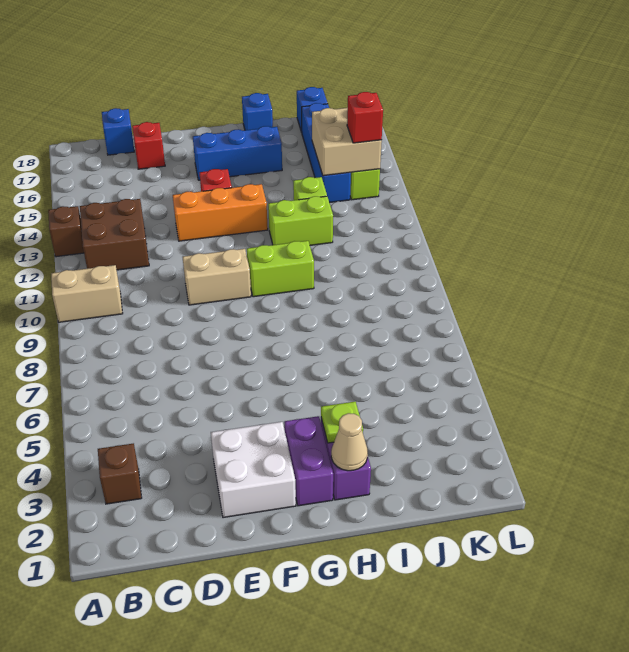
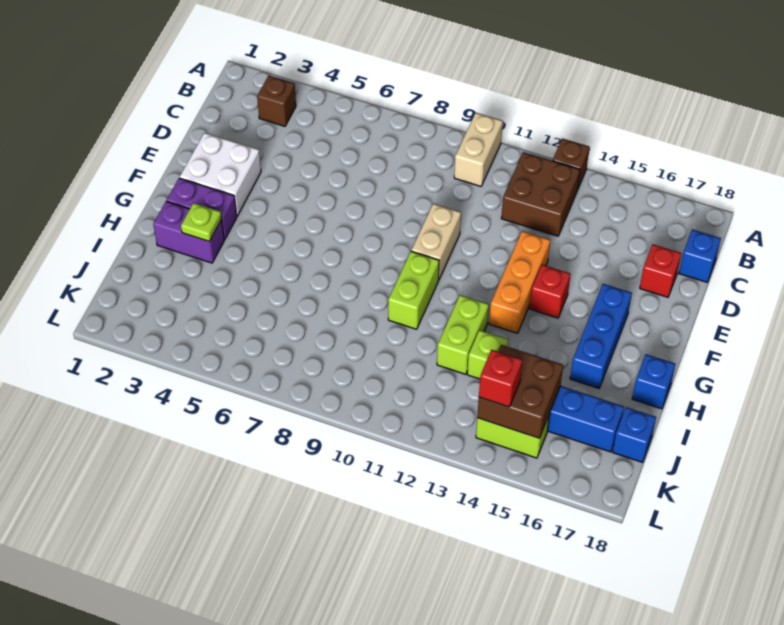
tan 1x1 cone [331,413,368,471] -> none
tan 2x2 brick [312,108,382,176] -> brown 2x2 brick [477,345,563,438]

